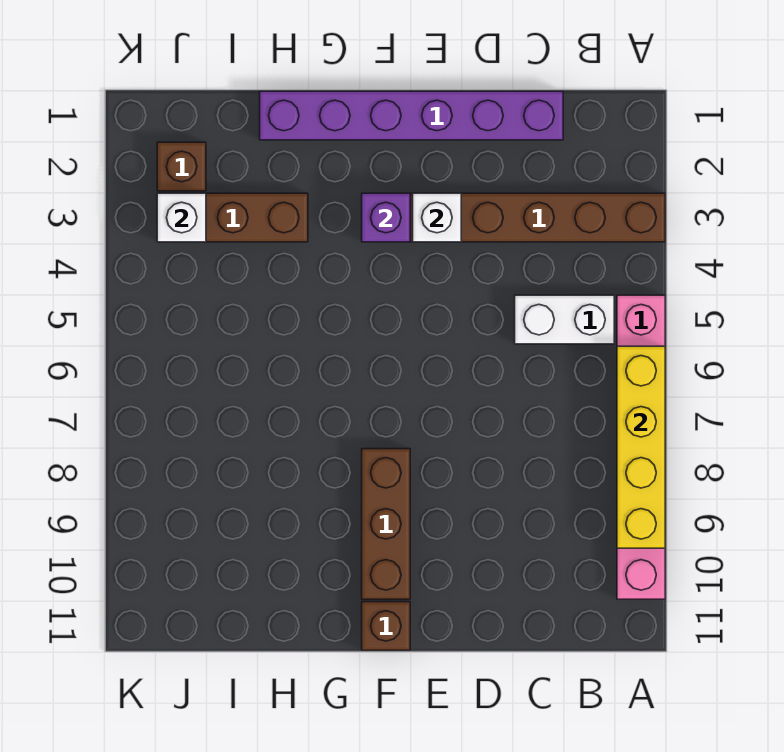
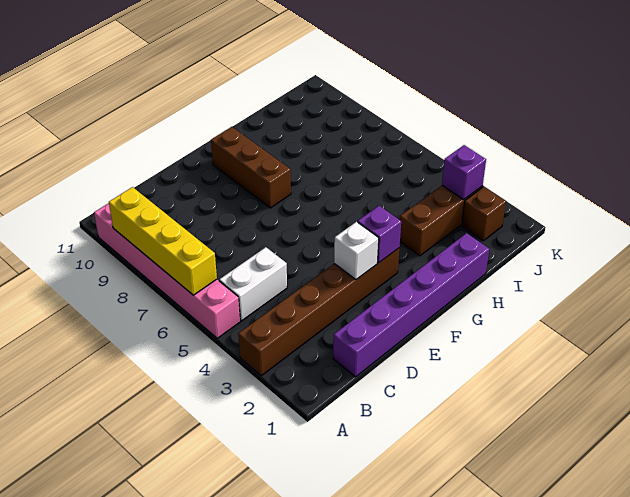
brown 1x1 brick [362,602,410,650] -> none
white 1x1 brick [157,193,206,242] -> purple 1x1 brick [442,145,486,200]

